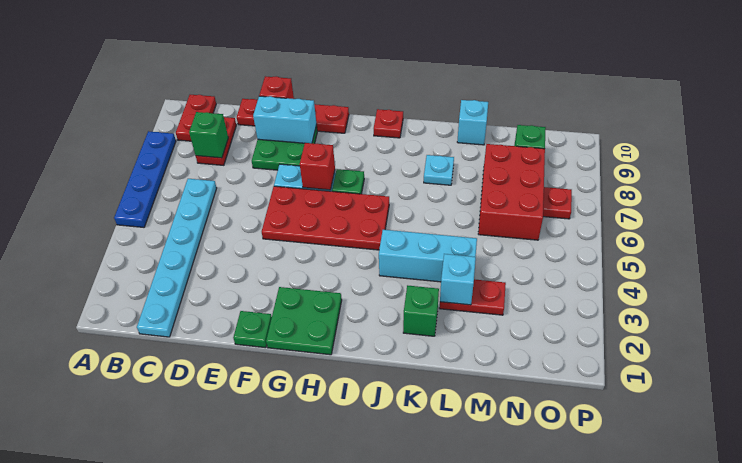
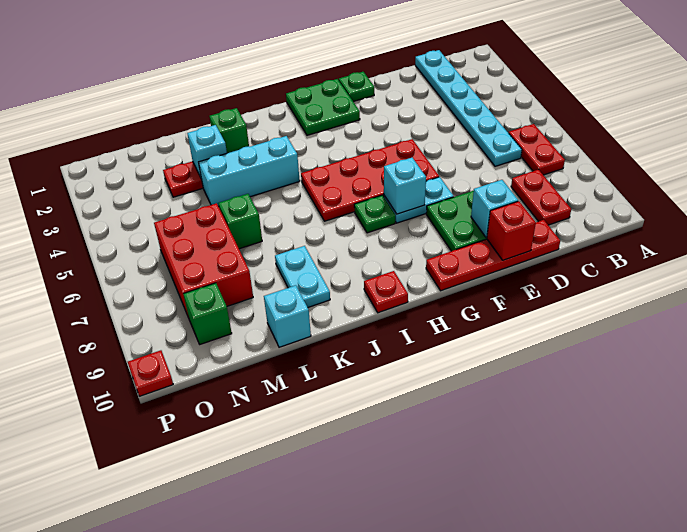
blue 1x4 plate [114,131,176,227] -> none
red 1x2 plate [176,95,216,141] -> red 1x2 plate moved to [509,124,565,175]
green 1x1 brick [189,112,228,158] -> green 1x1 brick moved to [219,194,262,249]
cyan 1x2 brick [253,96,317,143] -> cyan 1x1 brick [471,180,518,238]
red 1x1 brick [300,143,335,190] -> cyan 1x1 brick [384,158,426,214]
cyan 1x1 plate [424,155,454,185] -> cyan 1x2 plate [275,246,330,307]
red 1x1 plate [543,187,572,219] -> red 1x1 plate moved to [128,350,173,396]

